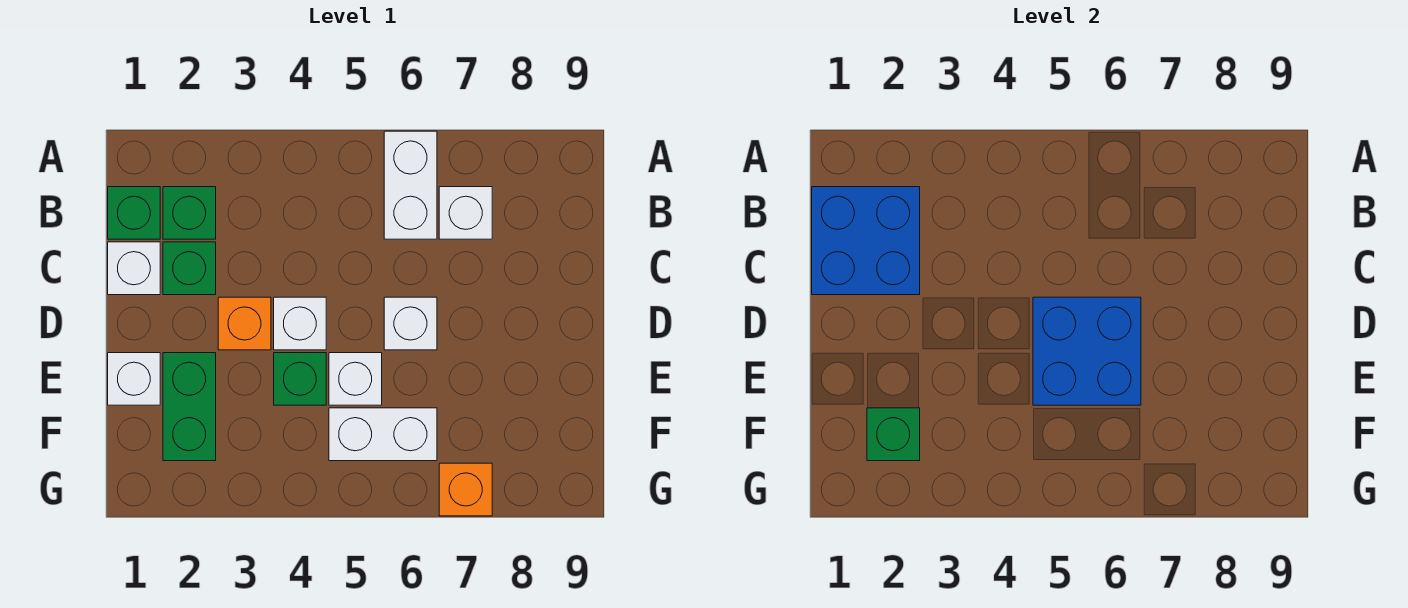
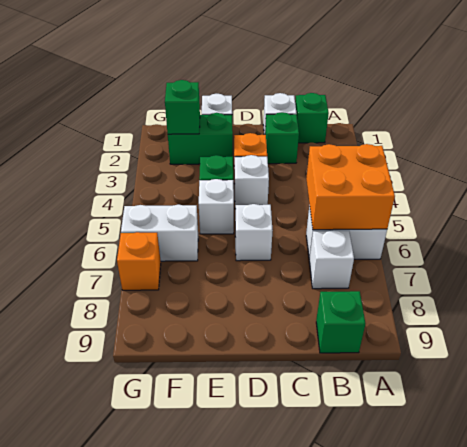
none -> orange 2x2 brick [306,144,395,230]
blue 2x2 brick [812,187,920,295] -> none
green 1x1 brick [163,187,216,239] -> green 1x1 brick moved to [316,291,365,353]
blue 2x2 brick [1033,297,1141,405] -> none
white 1x2 brick [329,408,437,461] -> white 1x2 brick turned to [121,204,198,261]

